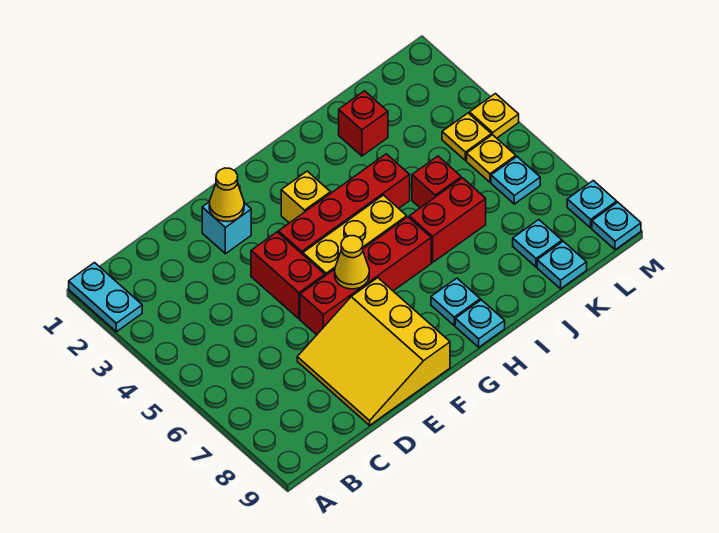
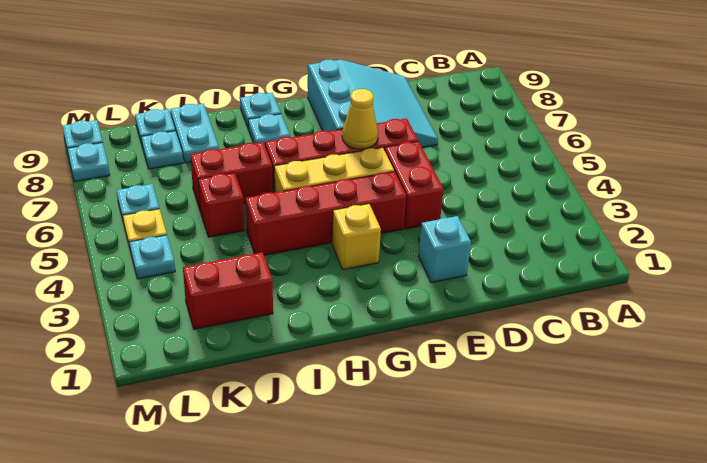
cyan 1x2 plate [69,263,142,332] -> cyan 1x2 plate moved to [170,104,219,163]
yellow 3x3 slope [297,278,450,425] -> cyan 3x3 slope [308,60,438,147]
yellow 1x1 cone [209,168,244,222] -> none
red 1x1 brick [339,91,388,156] -> red 1x2 brick [183,252,273,329]
yellow 1x1 plate [442,113,491,160] -> cyan 1x1 plate [129,235,175,279]
yellow 1x1 plate [469,94,519,138] -> none

